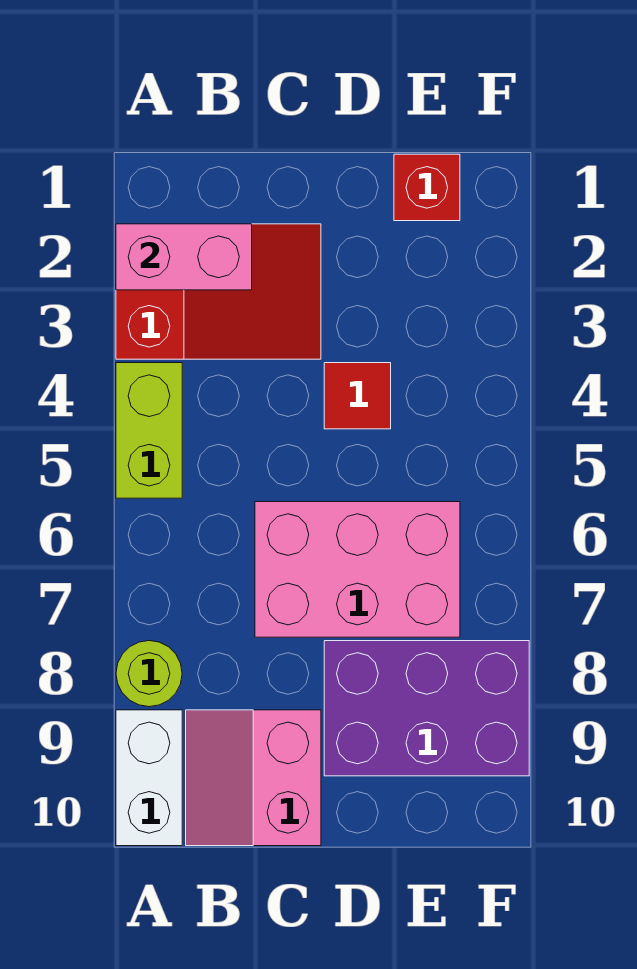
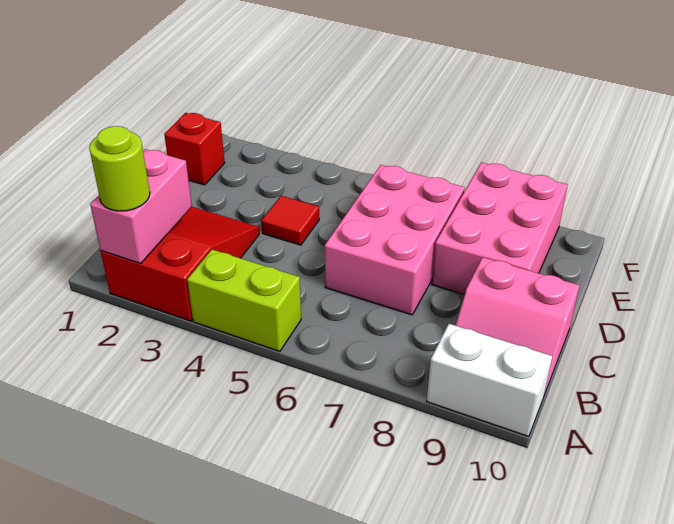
lime 1x1 round brick [116,641,182,707] -> lime 1x1 round brick moved to [89,126,150,211]
purple 2x3 brick [324,641,529,776] -> pink 2x3 brick [432,162,568,295]

